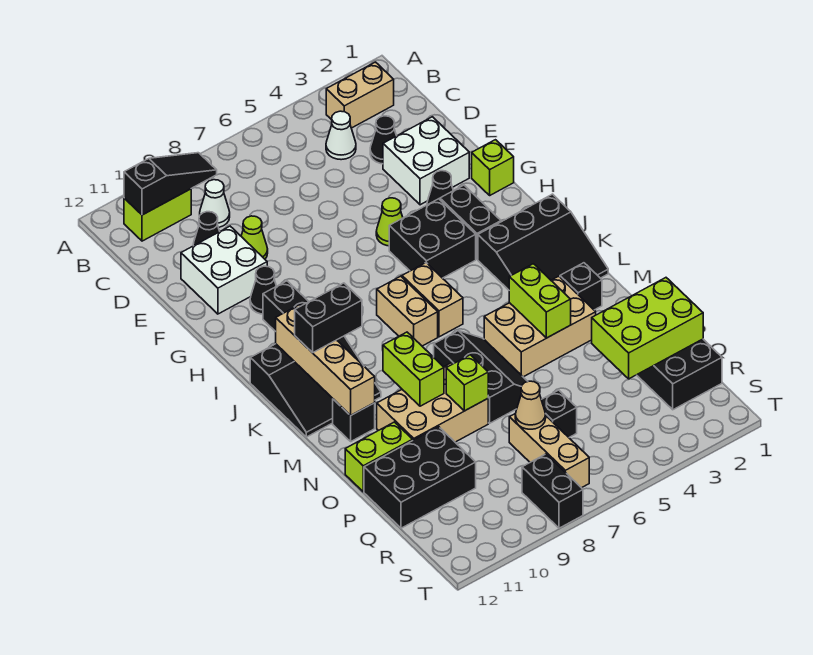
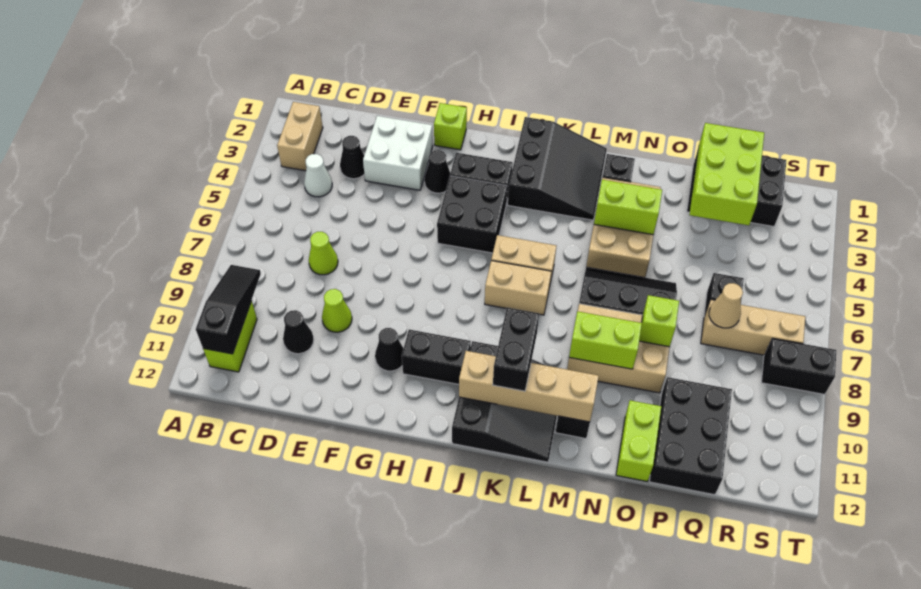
white 1x1 cone [200,180,230,227] -> none
white 2x2 brick [181,226,267,314] -> none
lime 1x1 cone [376,198,403,246] -> lime 1x1 cone moved to [309,232,338,275]
tan 2x3 brick [377,363,488,442] -> tan 2x3 brick turned to [567,304,670,393]

